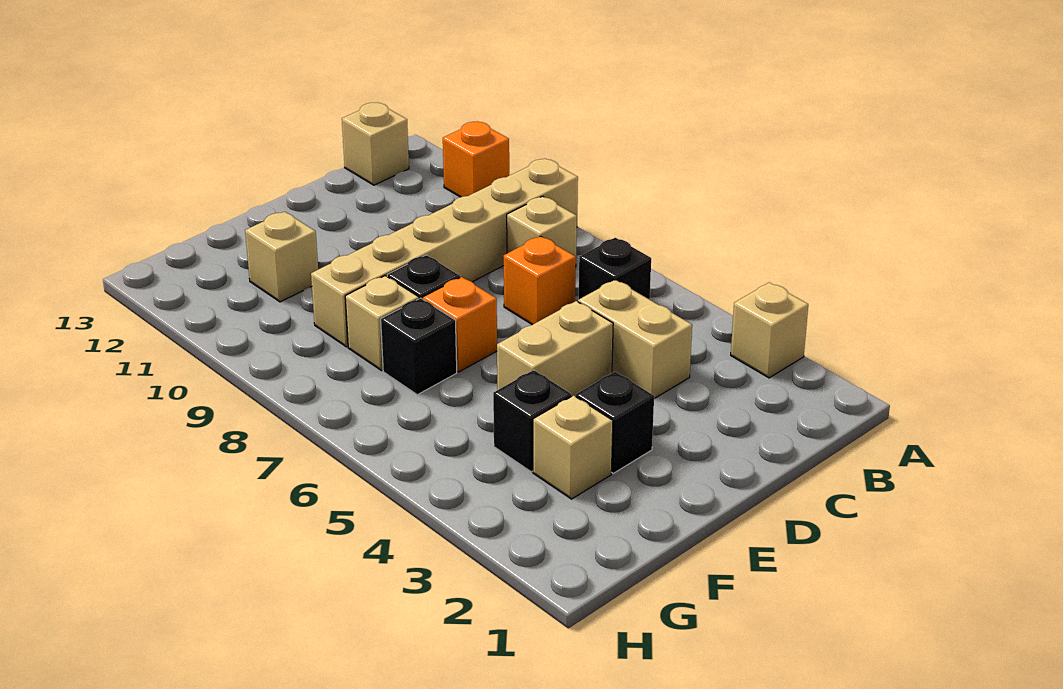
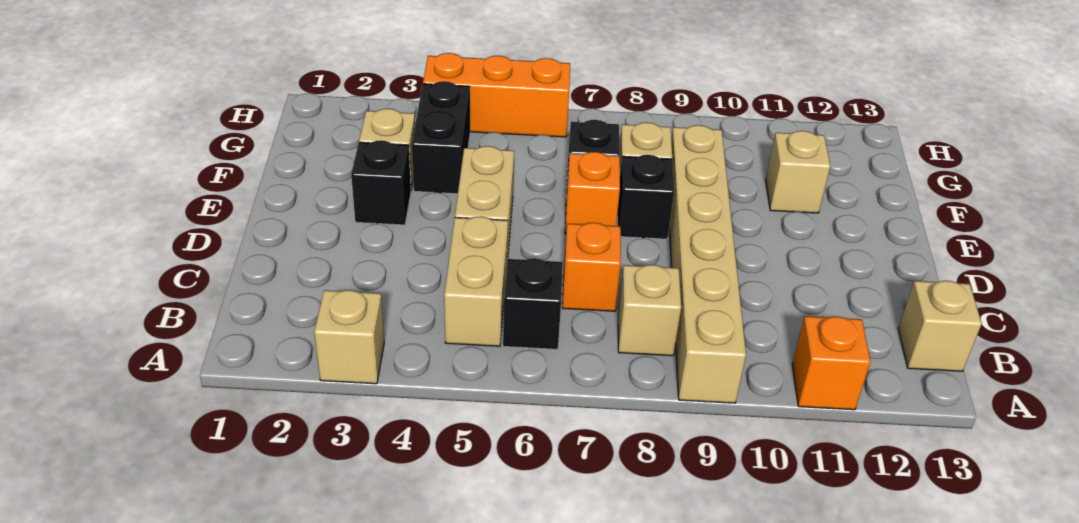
tan 1x2 brick [578,280,692,399] -> tan 1x2 brick turned to [444,216,508,346]
black 1x1 brick [493,370,572,472] -> black 1x2 brick [412,81,470,194]
none -> orange 1x3 brick [423,53,570,137]

